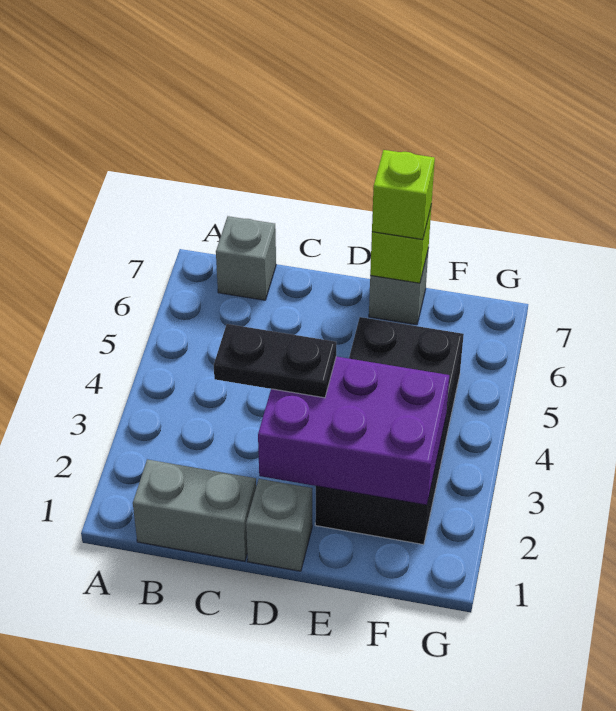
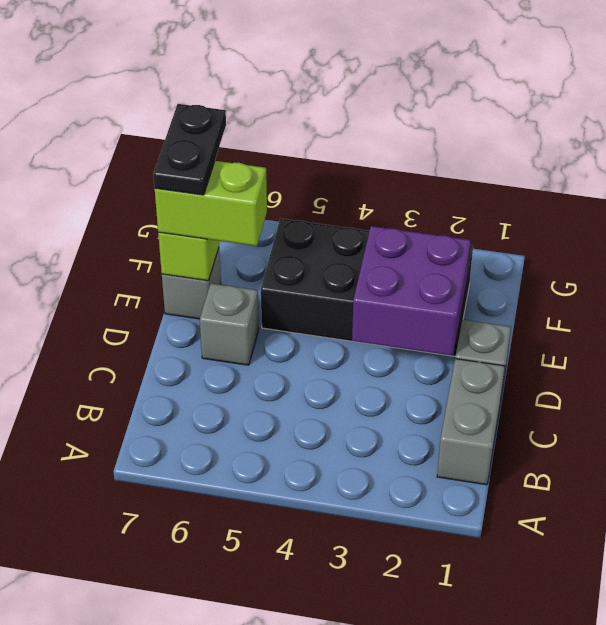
grey 1x1 brick [216,216,276,300] -> grey 1x1 brick moved to [200,283,259,365]
black 1x2 plate [214,324,336,398] -> black 1x2 plate moved to [153,104,226,195]
purple 2x3 brick [258,356,449,505] -> purple 2x2 brick [352,226,471,356]
lime 1x1 brick [372,150,435,240] -> lime 1x2 brick [155,161,267,246]

